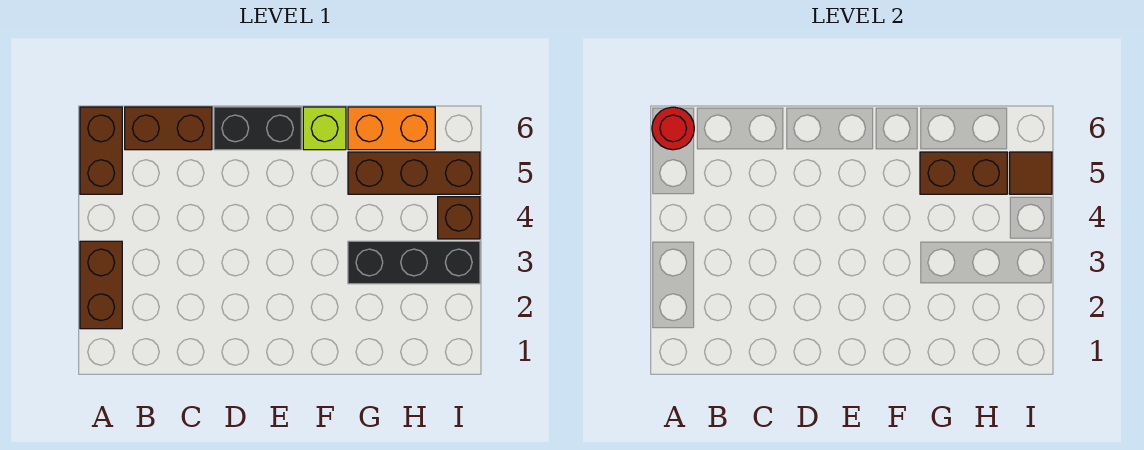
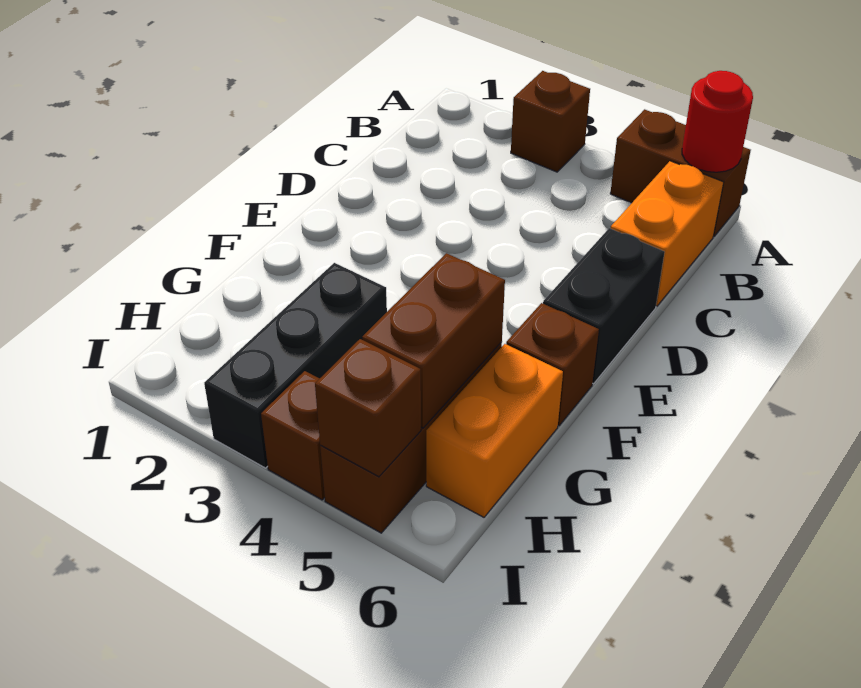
brown 1x2 brick [80,241,122,329] -> brown 1x1 brick [511,71,590,172]
brown 1x2 brick [125,107,212,150] -> orange 1x2 brick [611,161,724,306]
lime 1x1 brick [303,107,346,150] -> brown 1x1 brick [506,303,599,426]
brown 1x1 tile [1010,152,1052,194] -> brown 1x1 brick [315,339,421,477]

